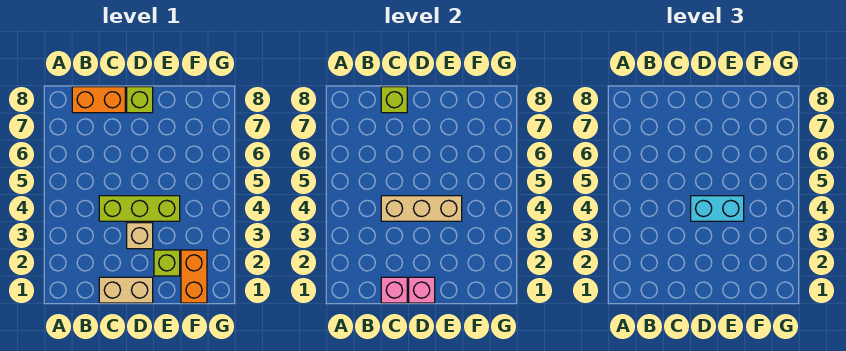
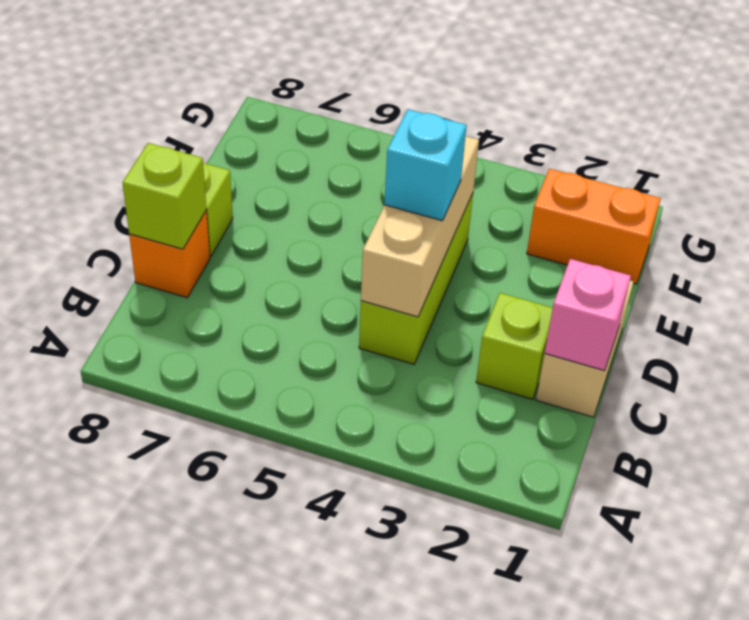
orange 1x2 brick [72,87,125,113] -> orange 1x1 brick [129,210,210,298]
pink 1x1 brick [409,277,435,303] -> none
tan 1x1 brick [127,223,153,249] -> none
cyan 1x2 brick [691,196,744,221] -> cyan 1x1 brick [384,109,467,221]
lime 1x1 brick [154,250,180,276] -> lime 1x1 brick moved to [476,293,553,399]

